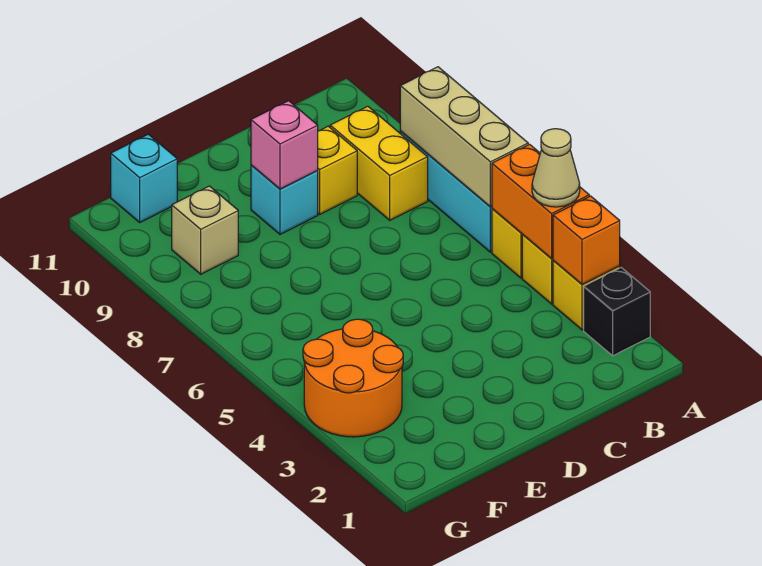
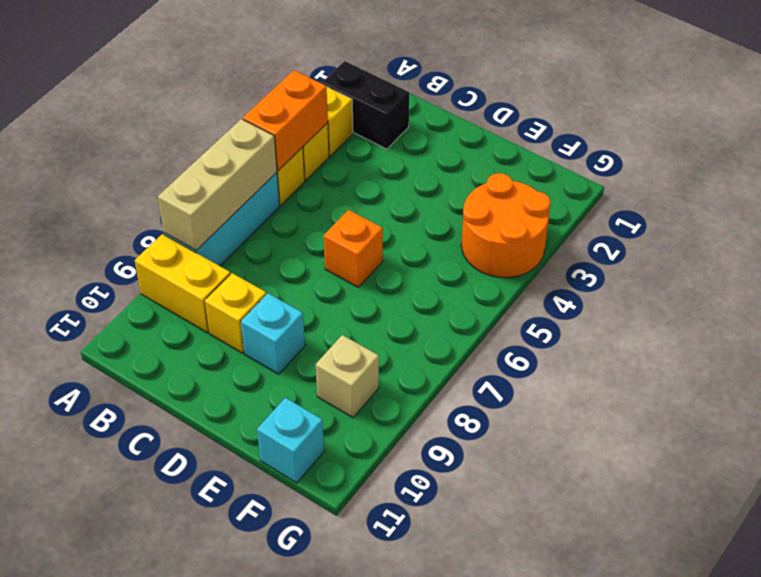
black 1x1 brick [584,268,650,356] -> black 1x2 brick [322,61,409,149]
orange 1x1 brick [553,196,620,284] -> orange 1x1 brick moved to [324,210,383,287]
tan 1x1 cone [532,129,580,207] -> none
yellow 1x2 brick [330,106,428,220] -> yellow 1x2 brick turned to [135,234,230,333]
pink 1x1 brick [251,101,318,189] -> none

